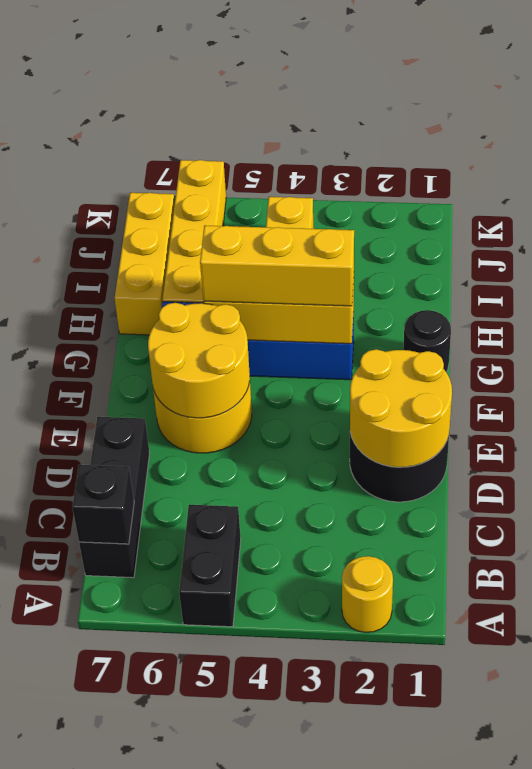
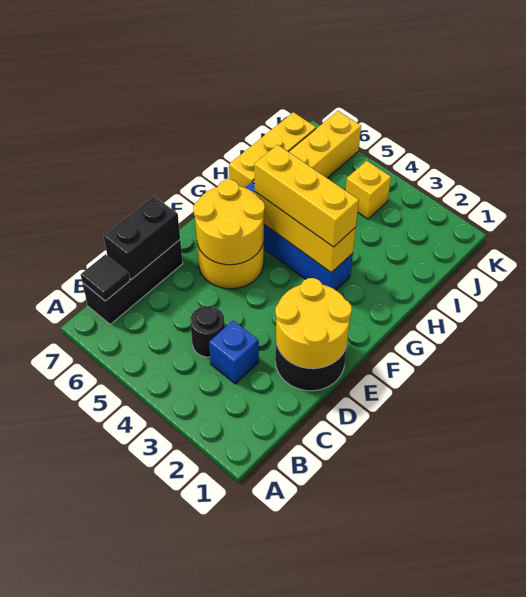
yellow 1x1 round brick [342,556,393,633] -> none
black 1x2 brick [179,505,241,627] -> black 1x2 brick moved to [104,196,180,279]
black 1x1 brick [72,465,134,544] -> black 1x1 tile [81,254,130,301]
none -> blue 1x1 brick [209,320,259,384]
black 1x1 round brick [403,310,451,372] -> black 1x1 round brick moved to [190,306,225,357]

